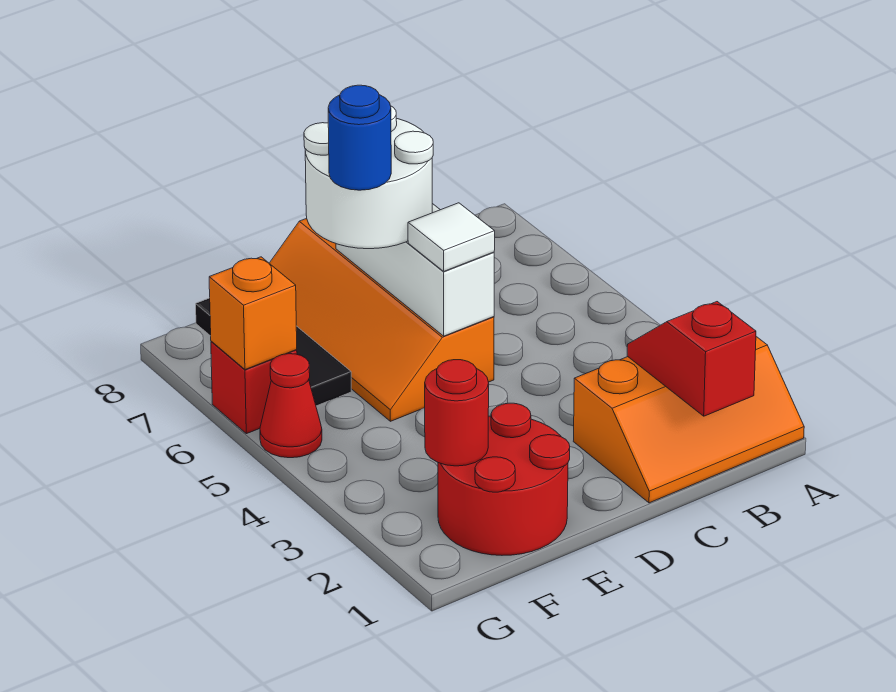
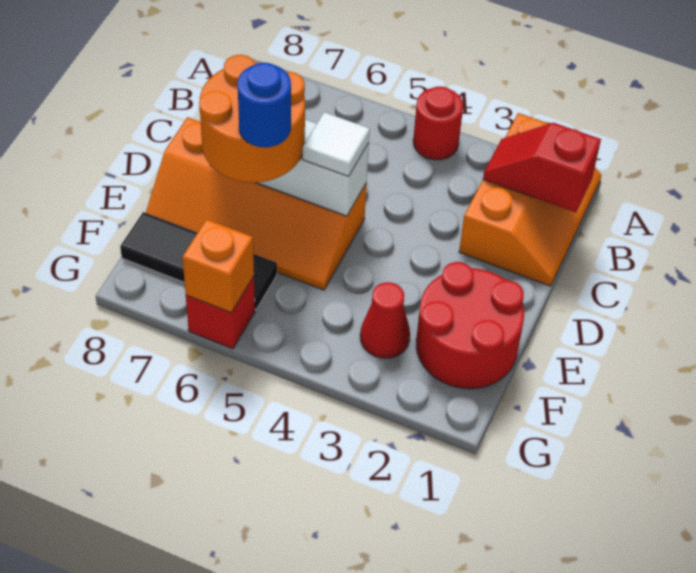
white 2x2 round brick [304,106,433,249] -> orange 2x2 round brick [199,55,305,183]
red 1x1 round brick [425,360,489,466] -> red 1x1 round brick moved to [413,87,463,160]
red 1x1 cone [260,354,322,458] -> red 1x1 cone moved to [360,282,410,358]

